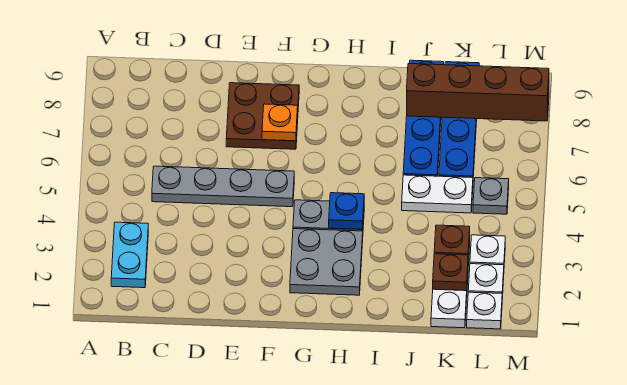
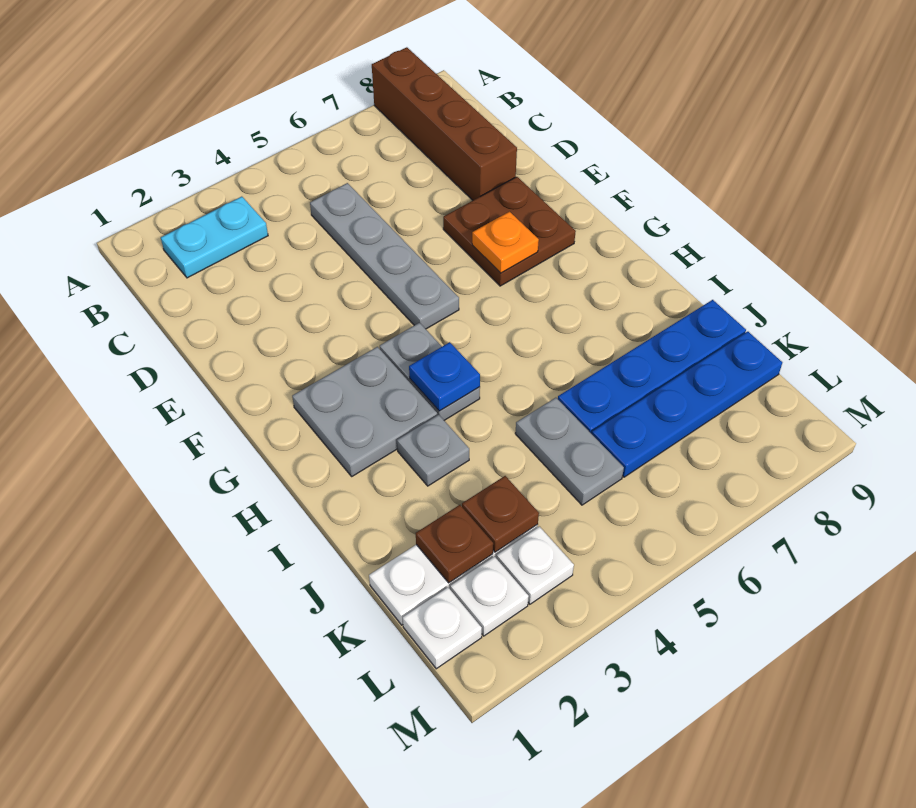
white 1x2 plate [402,175,473,213] -> grey 1x2 plate [515,398,624,505]
brown 1x4 brick [407,64,549,121] -> brown 1x4 brick moved to [372,47,517,200]
grey 1x1 plate [473,178,509,214] -> grey 1x1 plate moved to [397,415,469,486]

